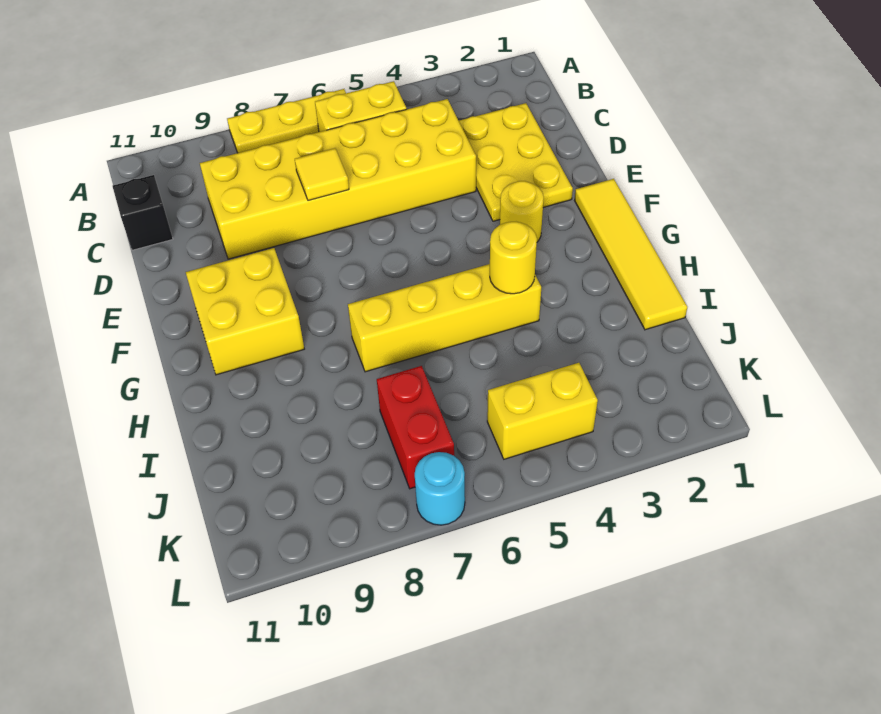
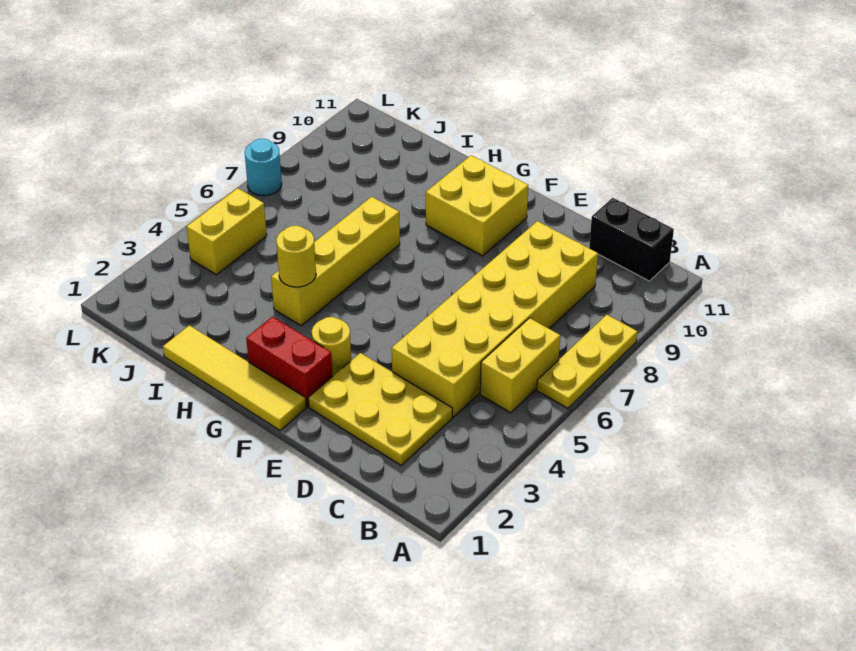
black 1x1 brick [113,175,173,250] -> black 1x2 brick [589,198,674,281]
yellow 1x1 tile [295,148,349,200] -> none
red 1x2 brick [377,366,454,489] -> red 1x2 brick moved to [246,317,333,407]

